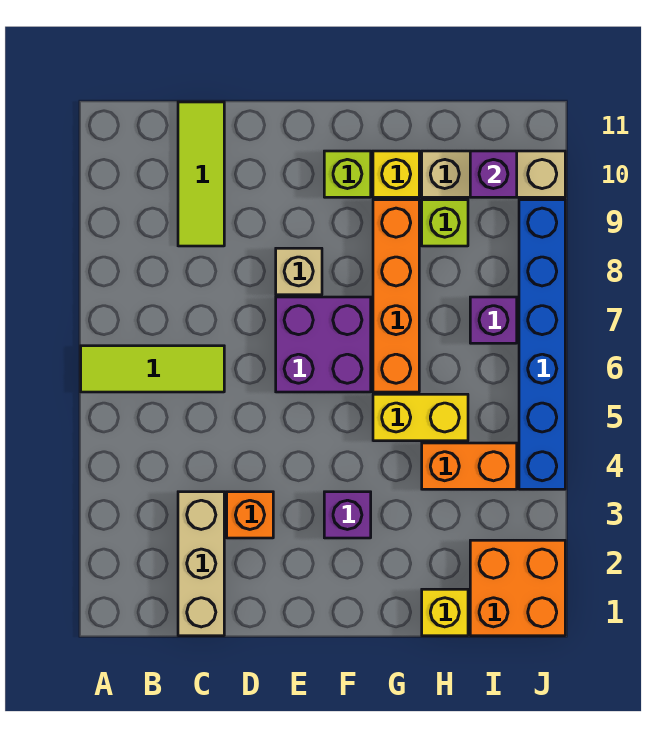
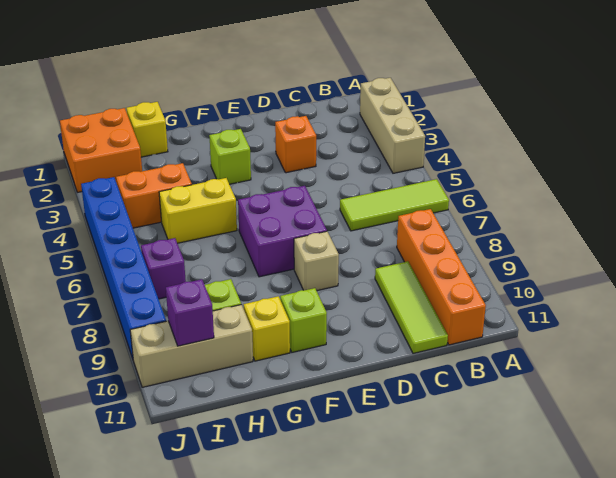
tan 1x3 brick [178,492,224,636] -> tan 1x3 brick moved to [360,78,425,173]
purple 1x1 brick [324,492,371,538] -> lime 1x1 brick [209,129,251,184]
orange 1x4 brick [373,200,419,392] -> orange 1x4 brick moved to [397,209,486,345]

